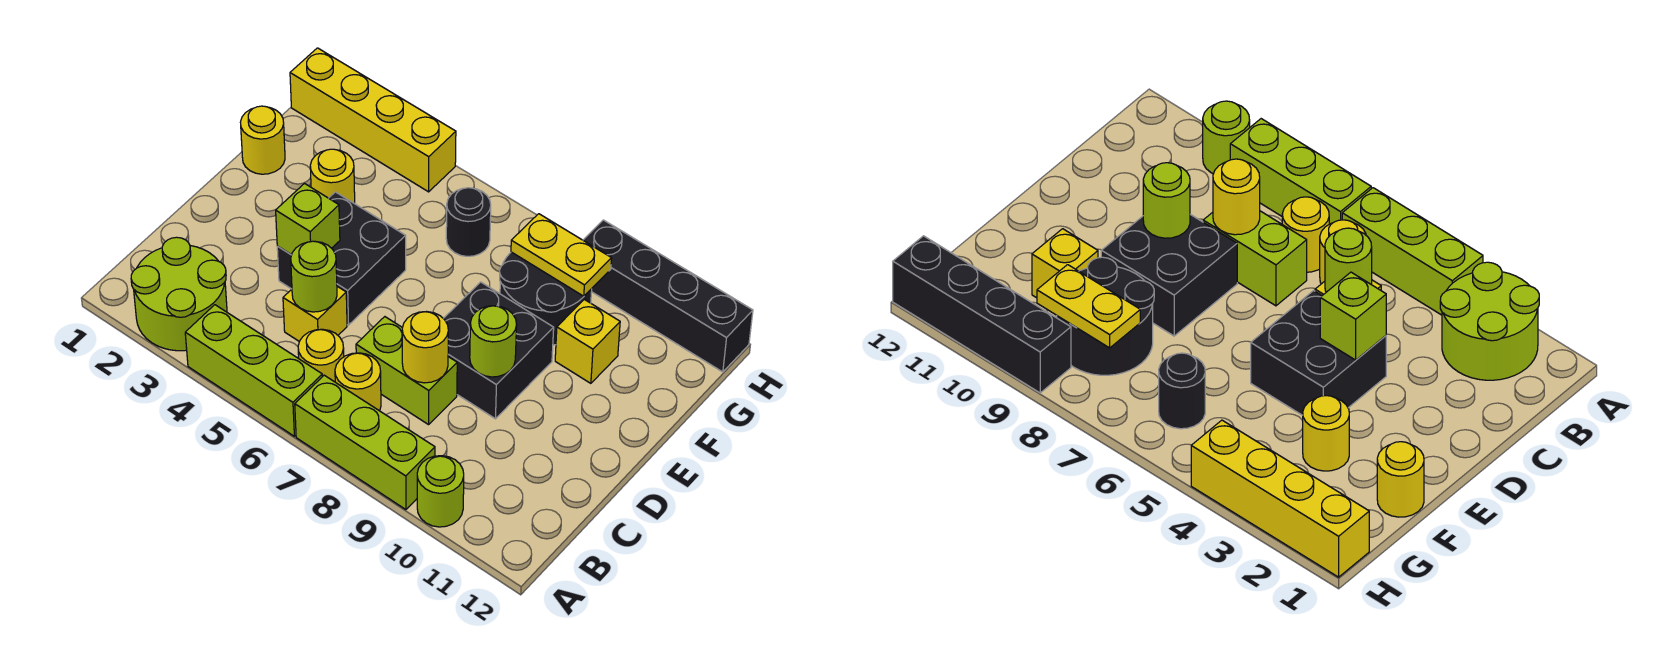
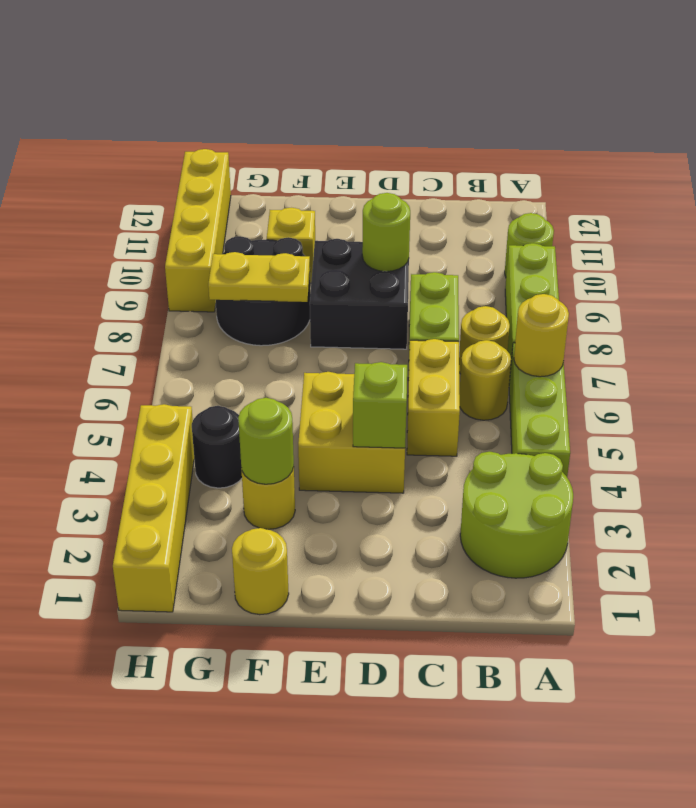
yellow 1x1 brick [283,286,347,341] -> yellow 1x2 brick [407,339,460,456]
lime 1x1 round brick [291,241,337,312] -> lime 1x1 round brick moved to [238,398,294,484]
yellow 1x1 round brick [402,312,448,383] -> yellow 1x1 round brick moved to [514,294,569,377]
black 2x2 brick [277,192,406,325] -> yellow 2x2 brick [298,372,405,493]
black 1x1 round brick [446,188,491,256] -> black 1x1 round brick moved to [192,406,242,488]
yellow 1x2 plate [511,214,612,296] -> yellow 1x2 plate turned to [208,252,310,302]
black 1x4 brick [583,220,753,372] -> yellow 1x4 brick [165,149,231,312]

